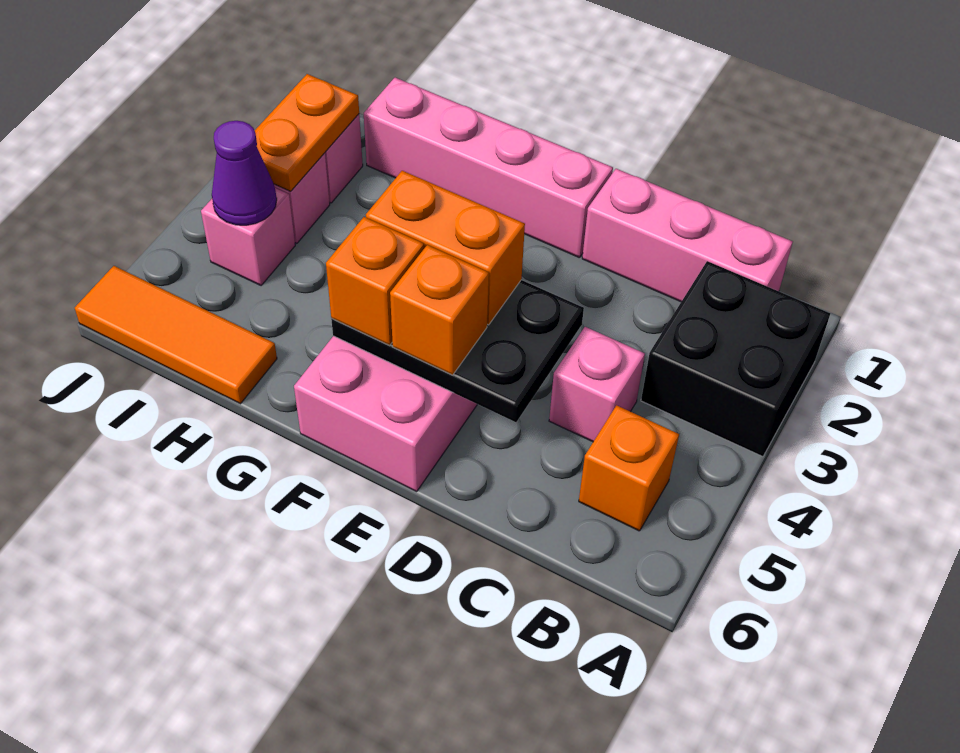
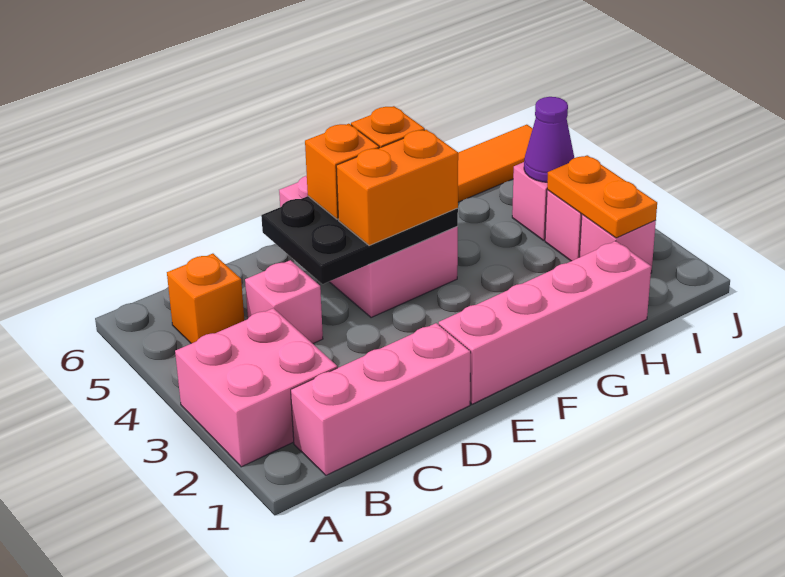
black 2x2 brick [641,261,830,457] -> pink 2x2 brick [175,308,337,467]

